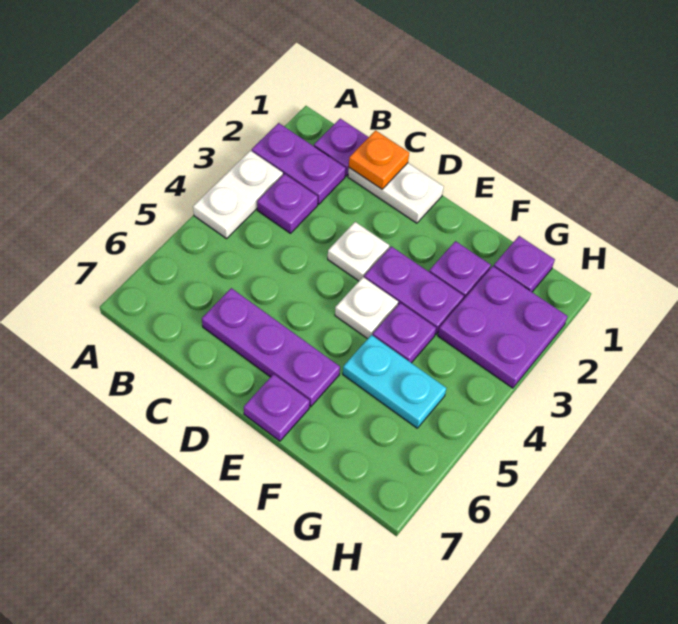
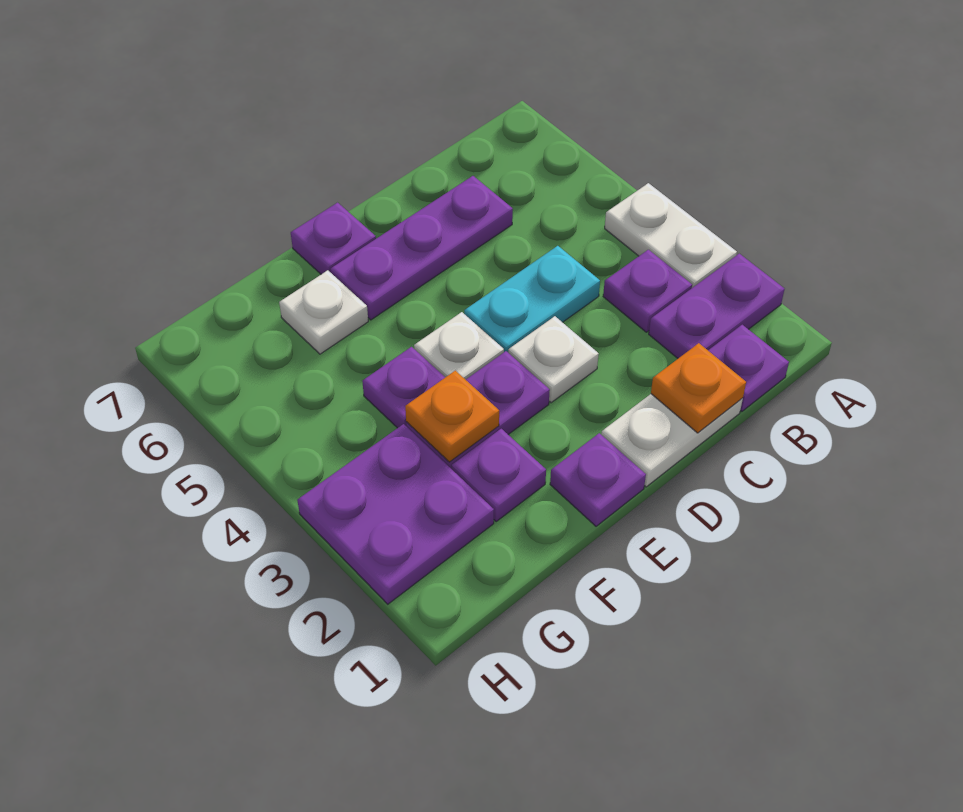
none -> orange 1x1 plate [405,371,499,462]
cyan 1x2 plate [343,335,446,428] -> cyan 1x2 plate moved to [464,246,600,352]
none -> white 1x1 plate [279,270,368,354]
purple 1x1 plate [494,236,555,292] -> purple 1x1 plate moved to [550,433,646,526]

